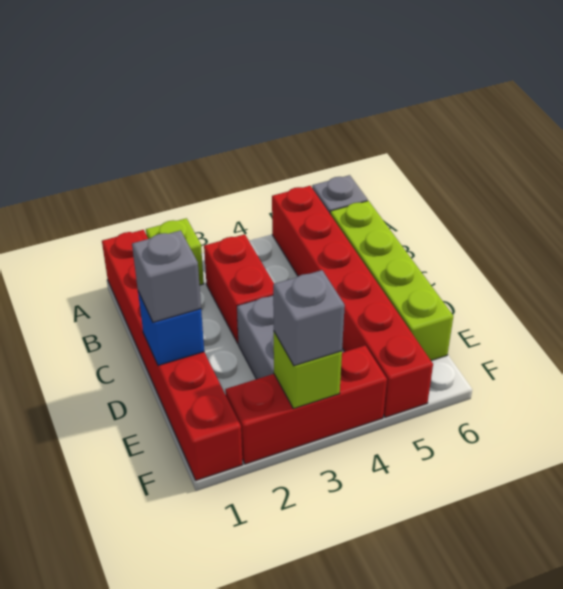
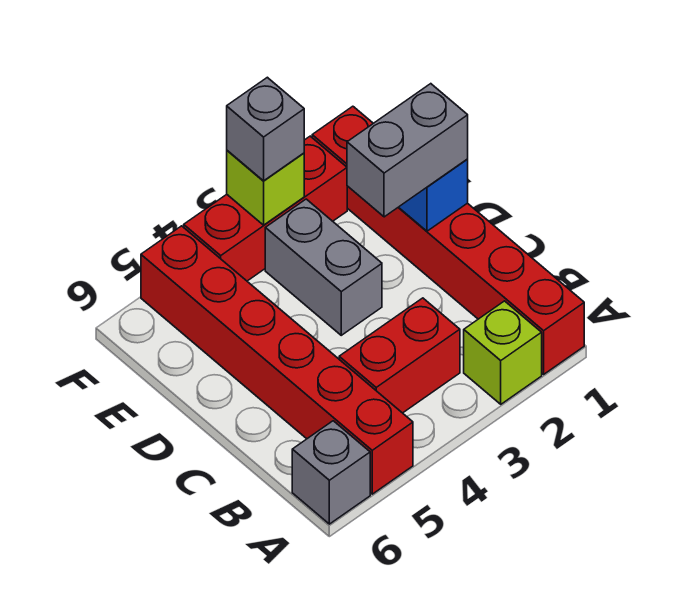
red 1x2 brick [204,234,274,343] -> red 1x2 brick turned to [339,298,460,413]
lime 1x4 brick [330,201,453,361] -> none
grey 1x1 brick [132,230,201,322] -> grey 1x2 brick [347,84,468,217]

